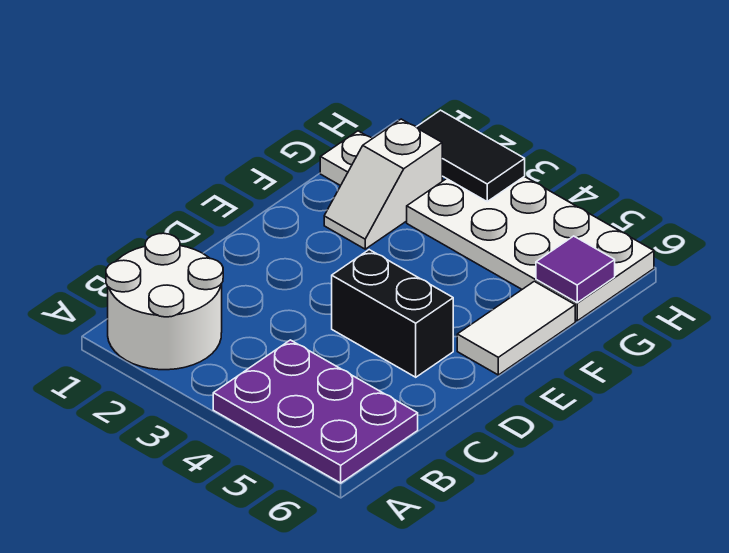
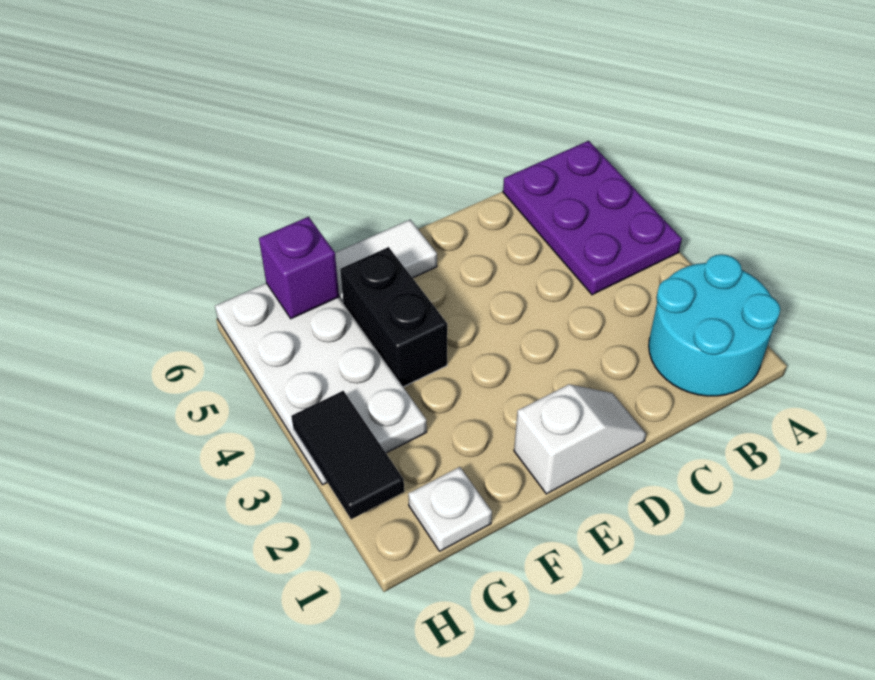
white 2x2 round brick [106,233,223,370] -> cyan 2x2 round brick [649,254,780,396]
black 1x2 brick [332,250,453,377] -> black 1x2 brick moved to [340,247,447,387]
white 1x2 slope [324,119,442,249] -> white 1x2 slope moved to [514,384,646,494]
purple 1x1 tile [536,236,615,303] -> purple 1x1 brick [259,217,339,319]

